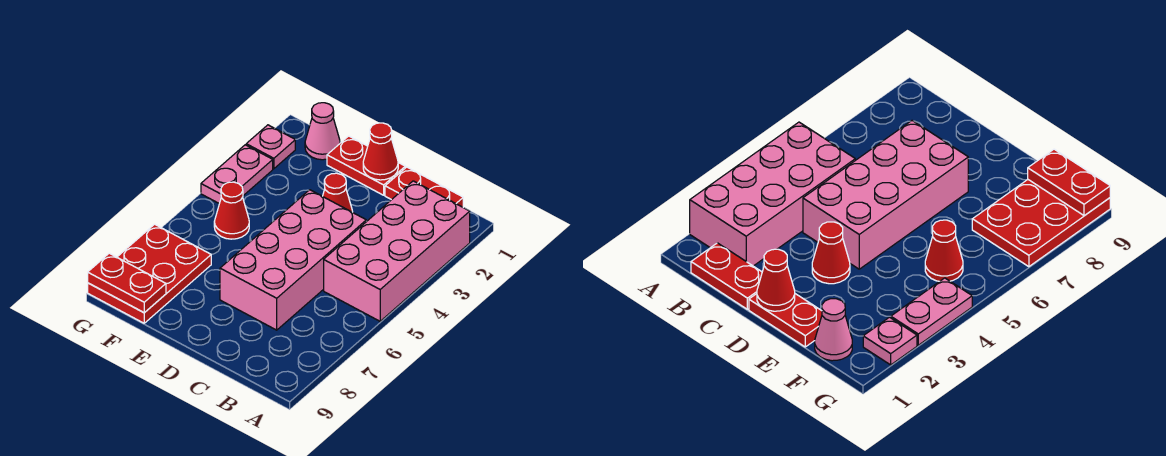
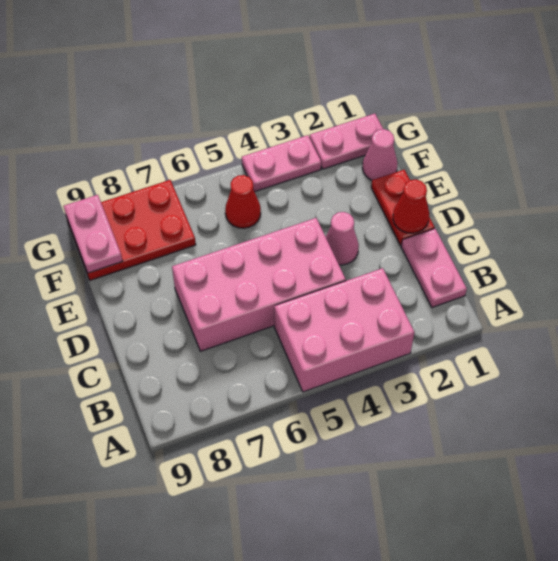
pink 2x4 brick [324,181,470,321] -> pink 2x3 brick [274,268,414,392]
red 1x2 plate [385,167,463,207] -> pink 1x2 plate [401,228,467,307]
red 1x1 cone [323,173,353,212] -> pink 1x1 cone [326,212,359,265]
red 1x2 plate [88,253,166,313] -> pink 1x2 plate [64,195,123,273]
pink 1x1 plate [246,125,295,169] -> pink 1x2 plate [310,114,383,169]

